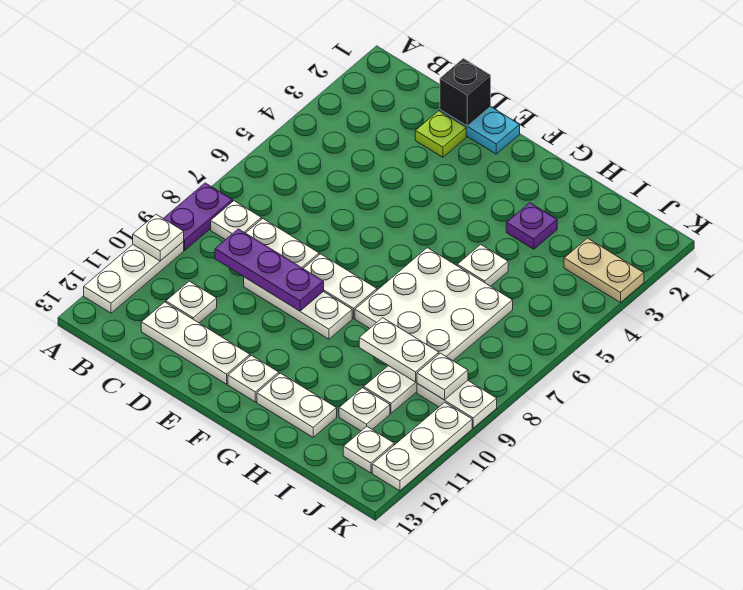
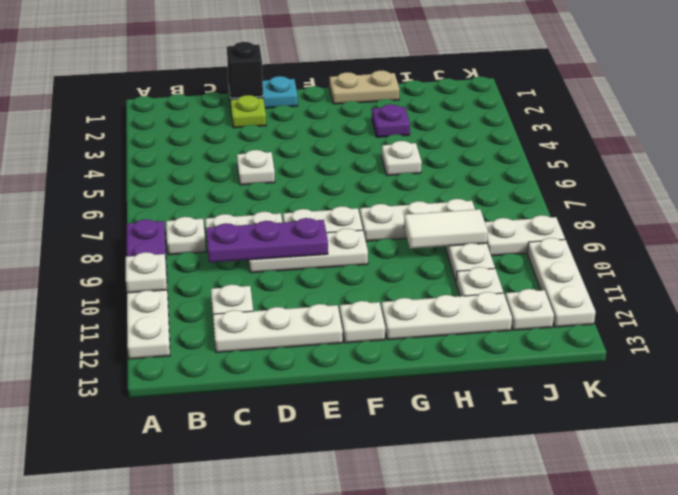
white 3x3 plate [355,248,513,361] -> white 1x3 plate [360,199,475,241]
white 1x2 plate [257,373,337,437] -> white 1x3 plate [381,292,512,340]
white 1x2 plate [359,318,439,382] -> white 1x2 tile [404,209,488,249]
tan 1x2 plate [564,238,644,303] -> tan 1x2 plate moved to [330,71,399,104]
white 1x1 plate [417,353,468,400] -> white 1x1 plate moved to [237,150,275,185]

